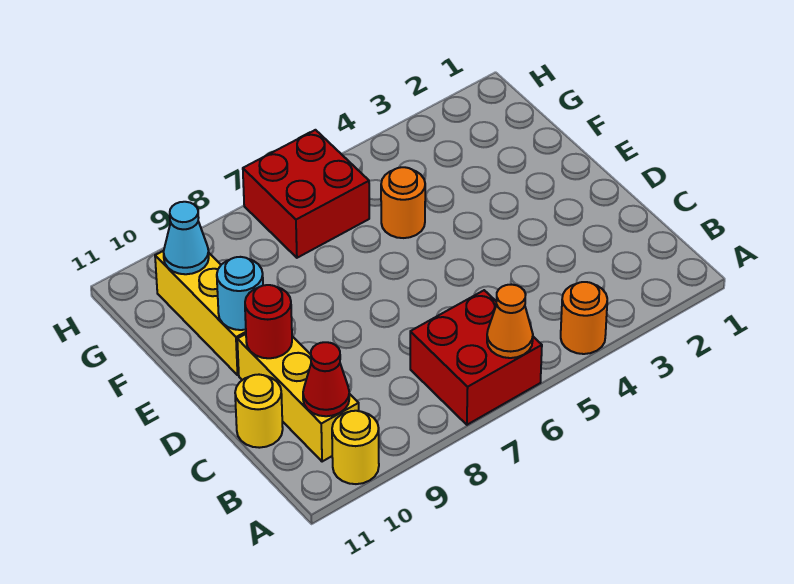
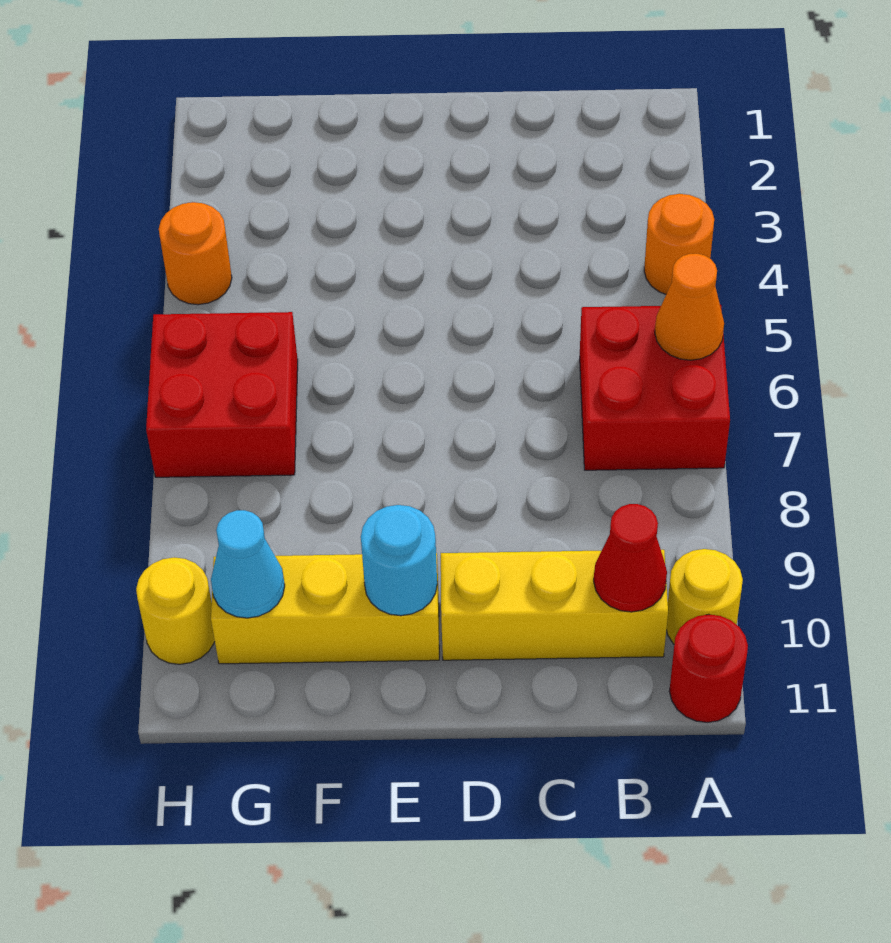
yellow 1x1 round brick [235,375,283,448] -> yellow 1x1 round brick moved to [136,557,215,664]
red 1x1 round brick [245,285,292,358] -> red 1x1 round brick moved to [669,614,748,722]
orange 1x1 round brick [381,167,425,238] -> orange 1x1 round brick moved to [159,202,232,305]

